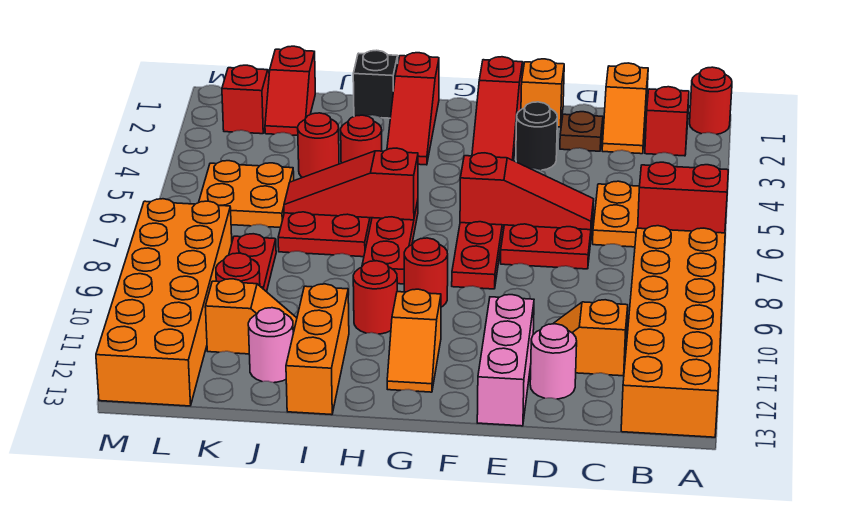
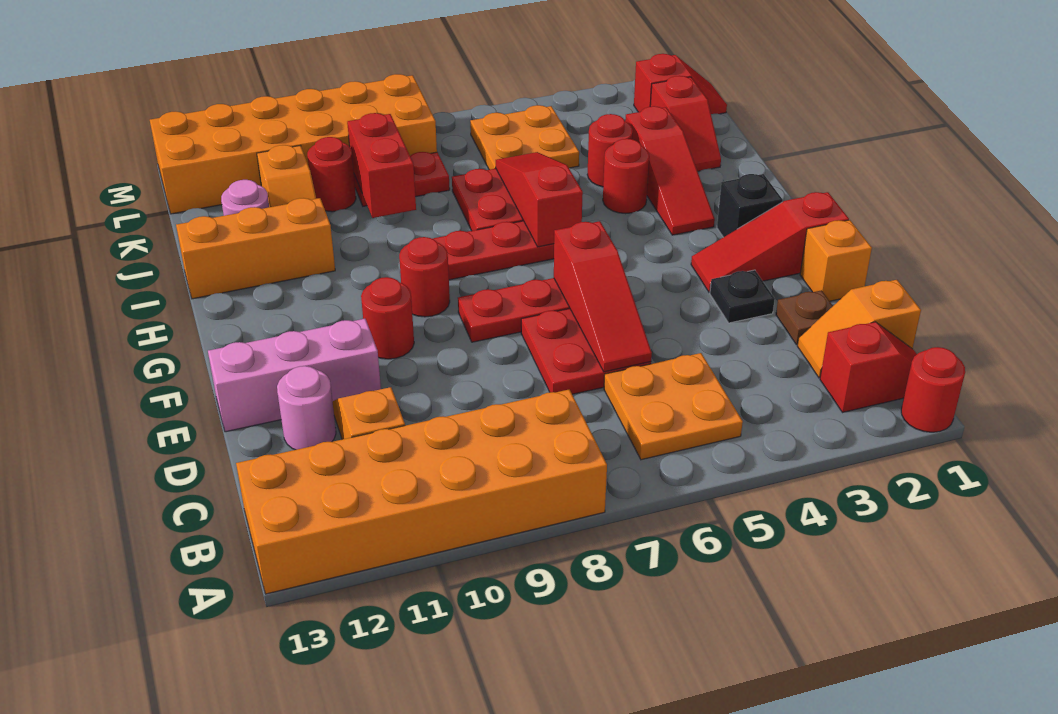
red 1x2 brick [638,162,728,233] -> red 1x2 brick moved to [347,113,416,218]
black 1x1 round brick [516,102,557,170] -> black 1x1 plate [710,270,775,323]
orange 1x2 slope [387,289,441,392] -> none
red 1x3 slope [387,53,439,165] -> red 1x3 slope turned to [625,106,715,235]
red 1x1 round brick [353,261,397,334] -> red 1x1 round brick moved to [361,277,414,359]
black 1x1 brick [353,50,398,118] -> black 1x1 brick moved to [717,174,783,237]
red 1x2 slope [265,46,315,135] -> red 1x2 slope turned to [650,76,721,171]

